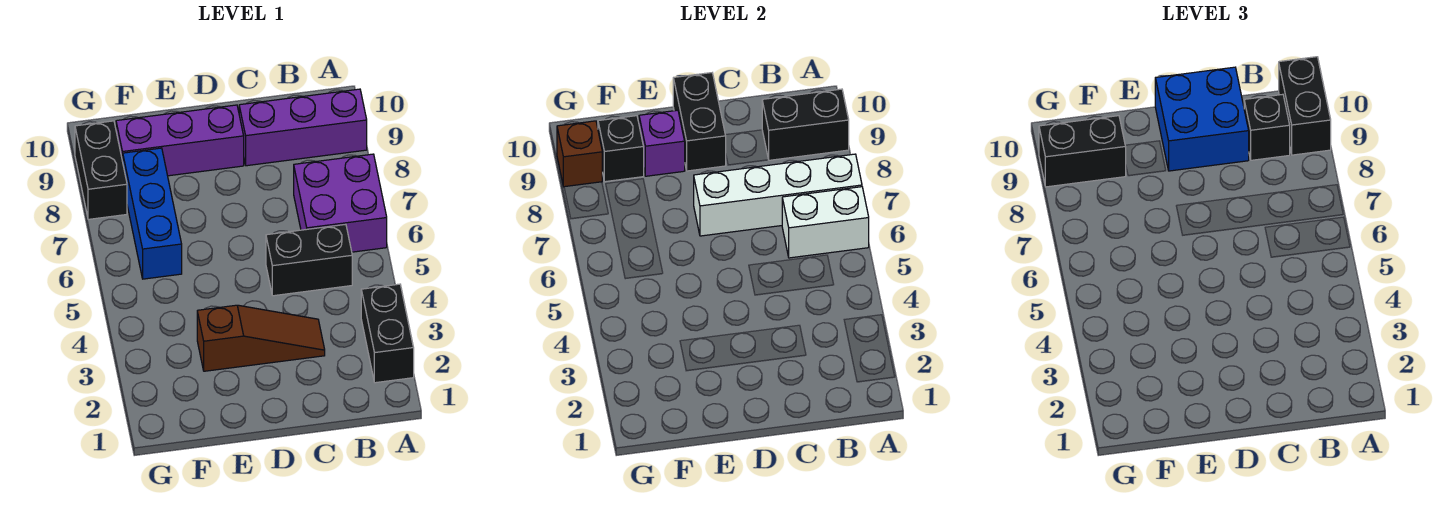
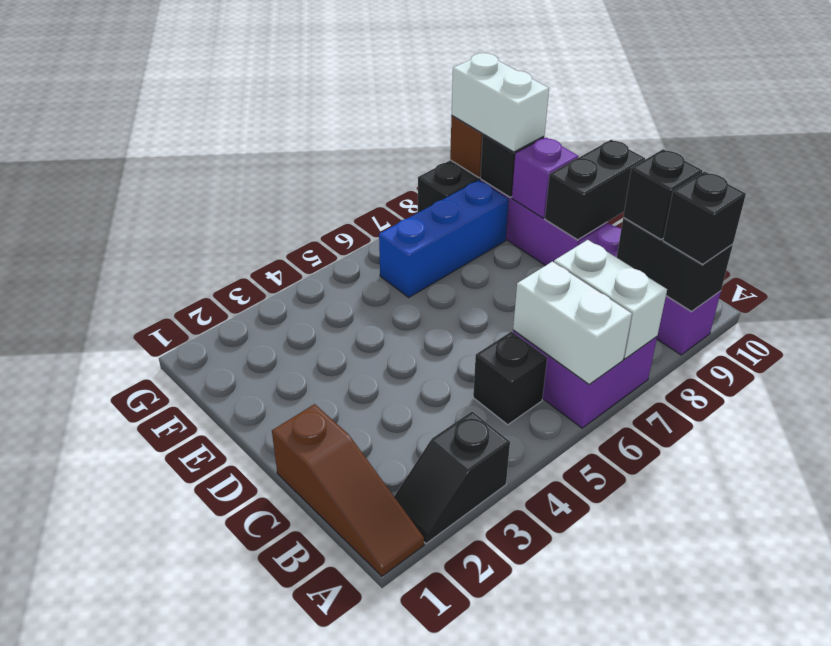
black 1x2 brick [361,284,414,383] -> black 1x2 slope [394,411,510,544]
white 1x4 brick [694,154,862,236] -> white 1x2 brick [554,240,667,359]
black 1x2 brick [1279,57,1331,155] -> black 1x1 brick [663,172,746,264]
black 1x2 brick [266,224,352,296] -> black 1x1 brick [473,332,547,425]
brown 1x3 slope [197,305,325,371] -> brown 1x3 slope moved to [272,404,424,576]
blue 2x2 brick [1155,67,1249,171] -> none
black 1x2 brick [1039,116,1126,187] -> white 1x2 brick [452,53,549,152]

